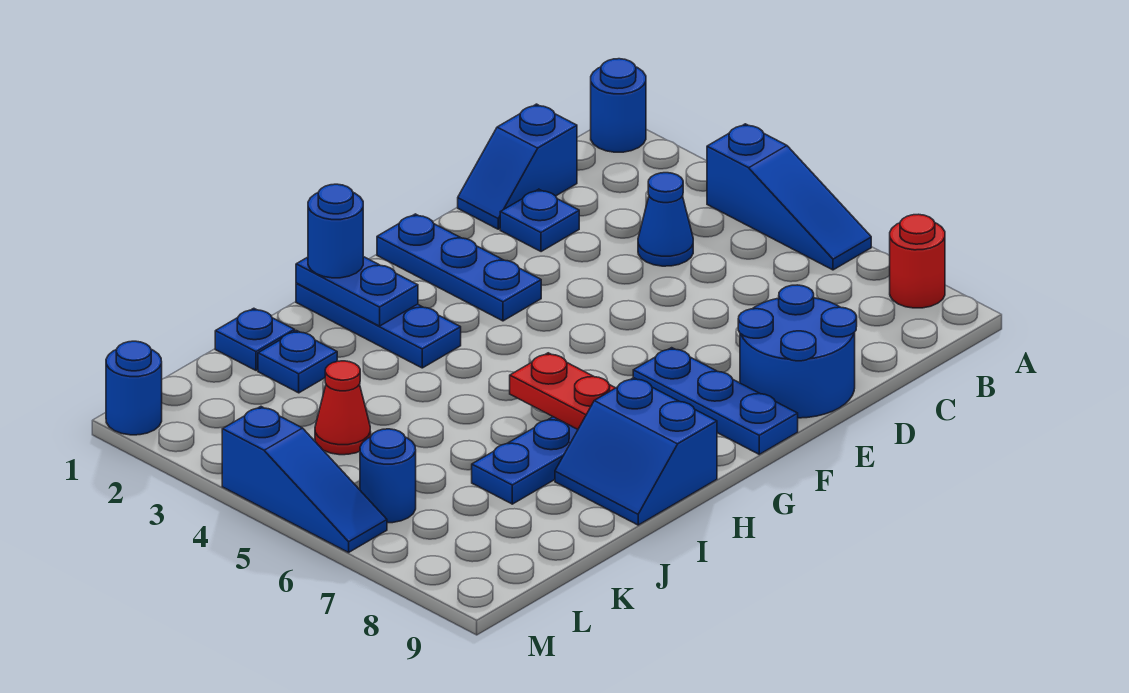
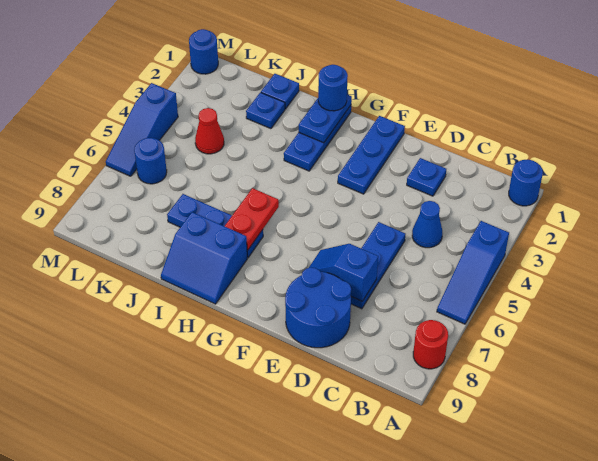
blue 1x2 slope [458,104,577,229] -> blue 1x2 slope moved to [309,244,378,301]
blue 1x3 plate [633,348,798,454] -> blue 1x3 plate moved to [351,222,405,309]
blue 2x2 slope [555,378,717,525] -> blue 2x2 slope turned to [161,212,247,304]

